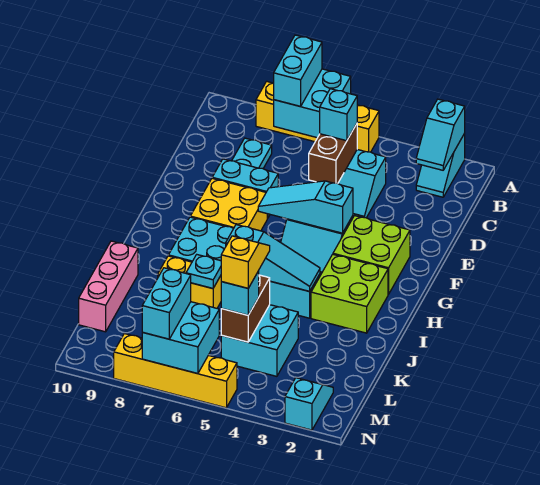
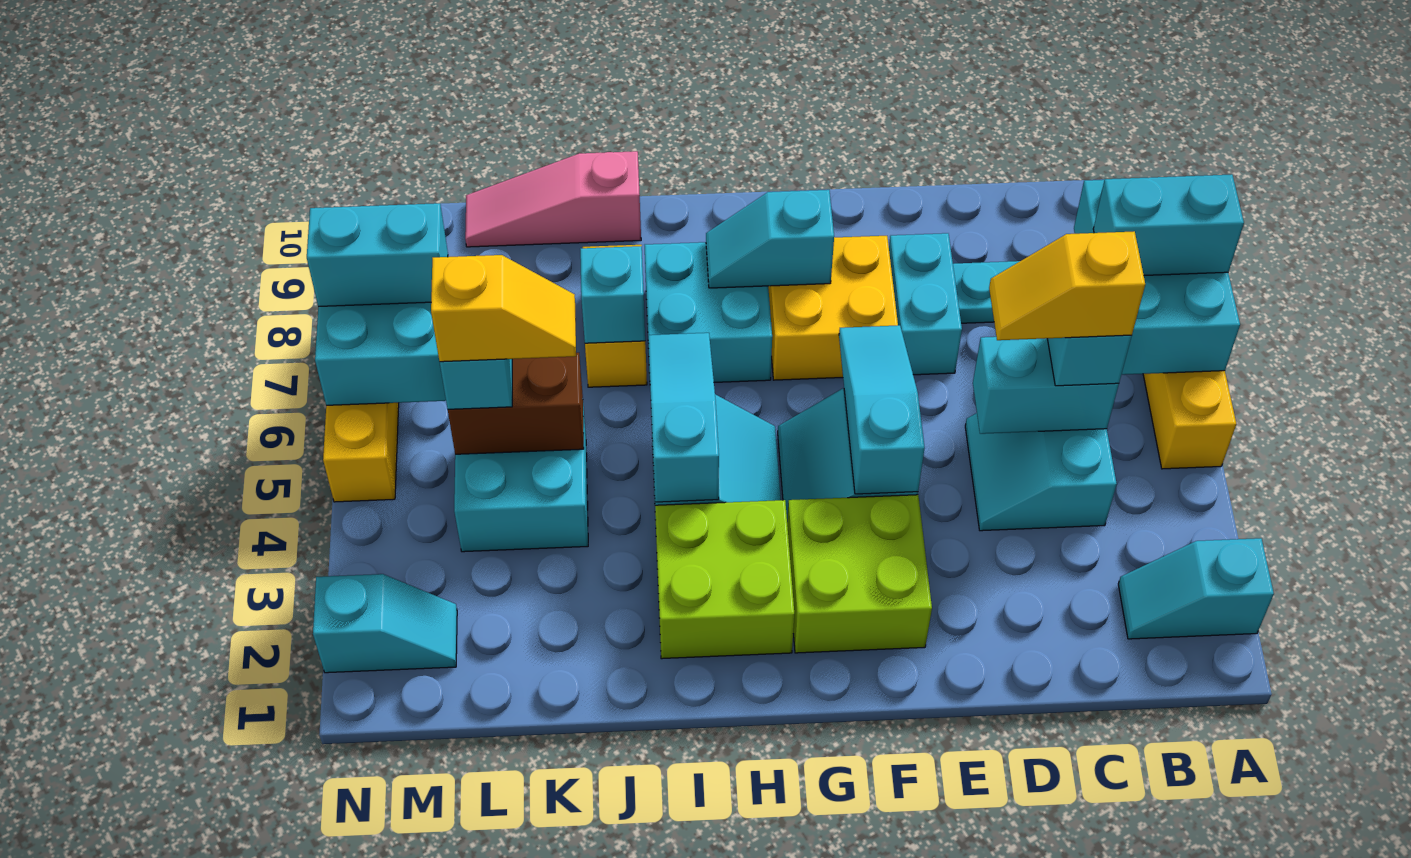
cyan 1x2 slope [416,99,465,170] -> cyan 1x2 slope moved to [706,190,834,288]
cyan 2x2 brick [274,69,351,138] -> cyan 2x3 brick [1074,180,1240,375]
brown 1x2 brick [309,124,357,183] -> cyan 1x2 brick [973,337,1119,434]
none -> yellow 1x2 slope [989,231,1145,340]
cyan 1x3 slope [226,225,320,291] -> cyan 1x3 slope turned to [648,333,719,502]
cyan 1x1 plate [186,255,221,288] -> cyan 1x1 brick [580,246,645,343]
pink 1x3 brick [79,241,138,332] -> pink 1x3 slope [465,151,641,247]

